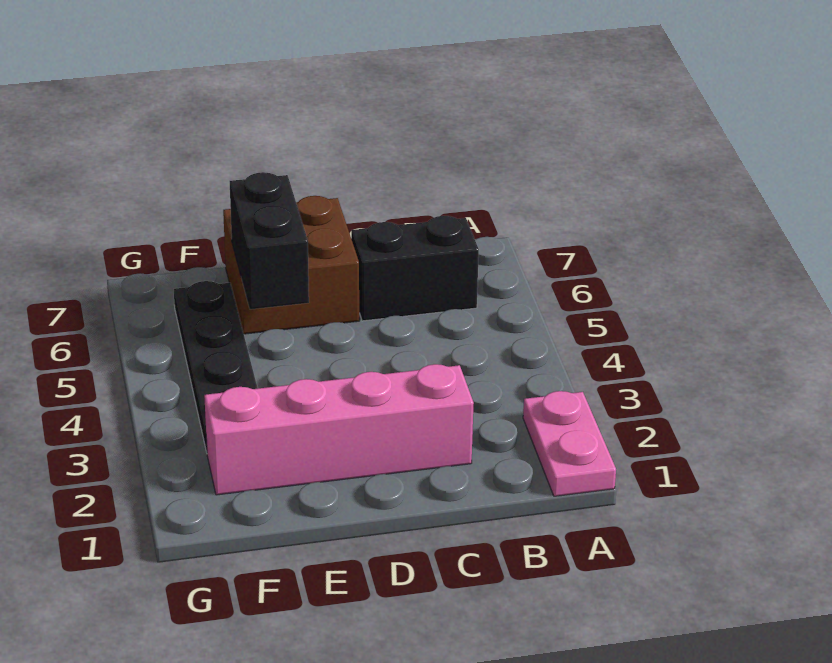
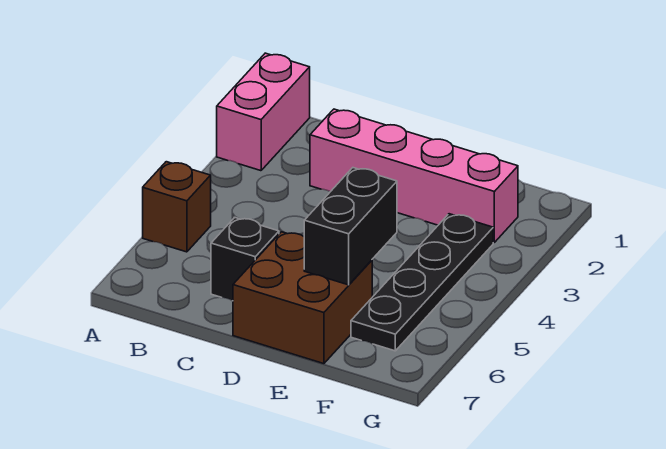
pink 1x2 plate [523,391,616,496] -> pink 1x2 brick [217,53,310,171]
none -> brown 1x1 brick [143,162,211,252]
black 1x2 brick [351,216,479,321] -> black 1x1 brick [211,218,279,301]

